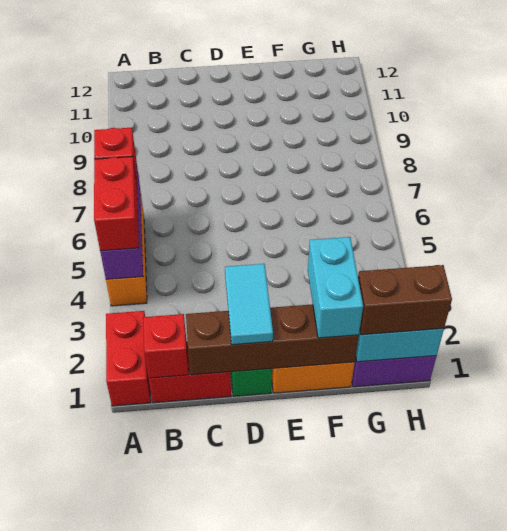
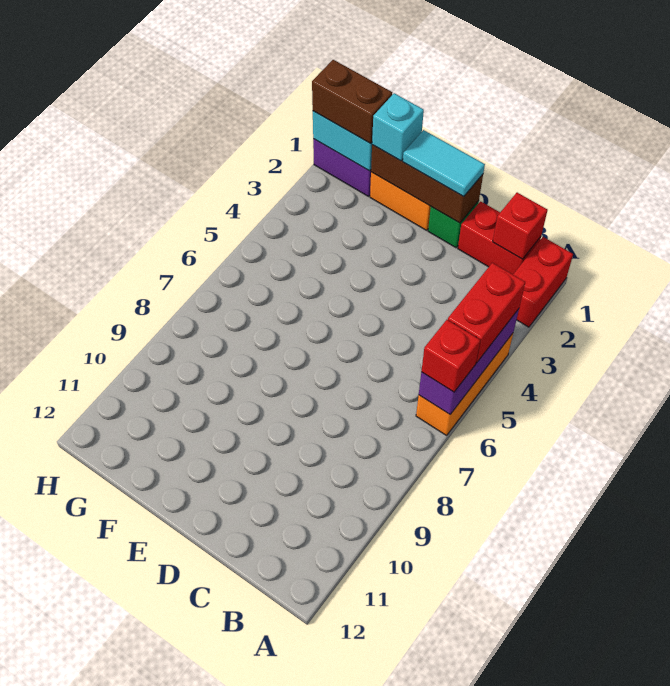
brown 1x4 brick [186,304,359,375] -> brown 1x3 brick [371,145,483,223]
cyan 1x2 tile [225,264,273,345] -> cyan 1x2 tile turned to [403,130,485,197]
cyan 1x2 brick [308,237,363,338] -> cyan 1x1 brick [372,93,424,161]

